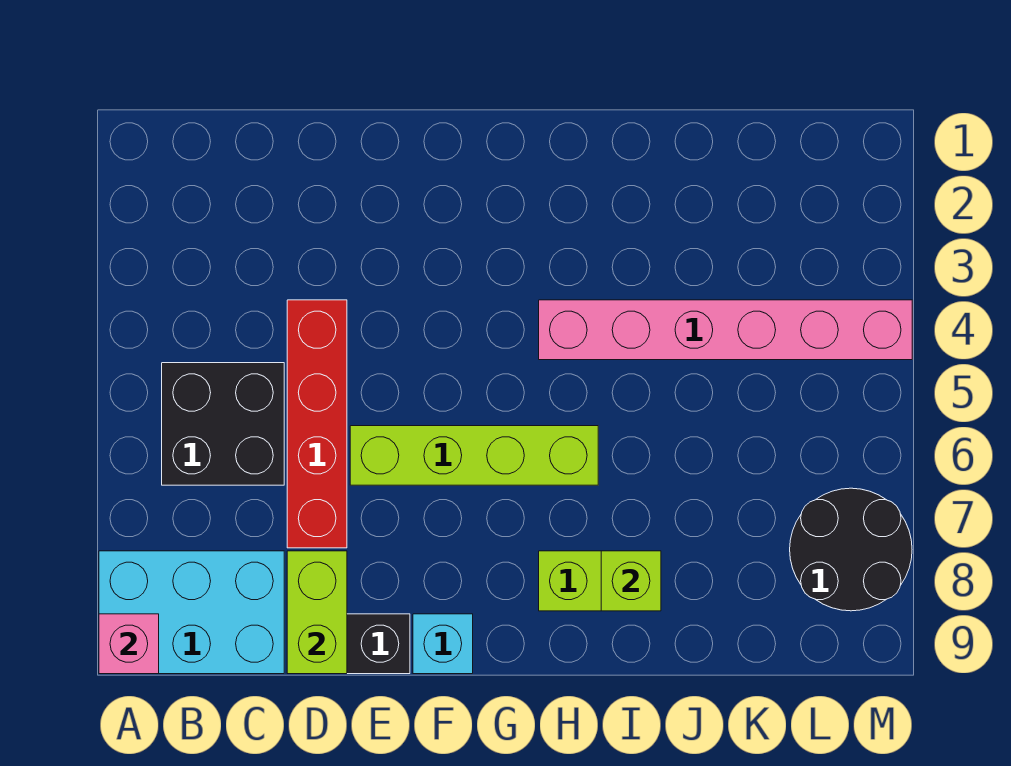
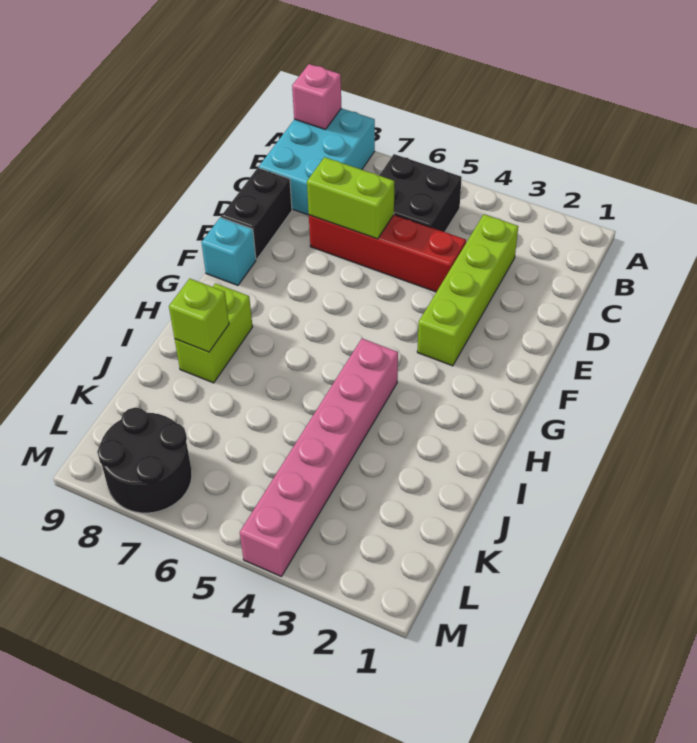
lime 1x2 brick [287,551,347,674] -> lime 1x2 brick moved to [307,157,394,239]
lime 1x4 brick [350,426,598,485] -> lime 1x4 brick moved to [417,214,518,366]

